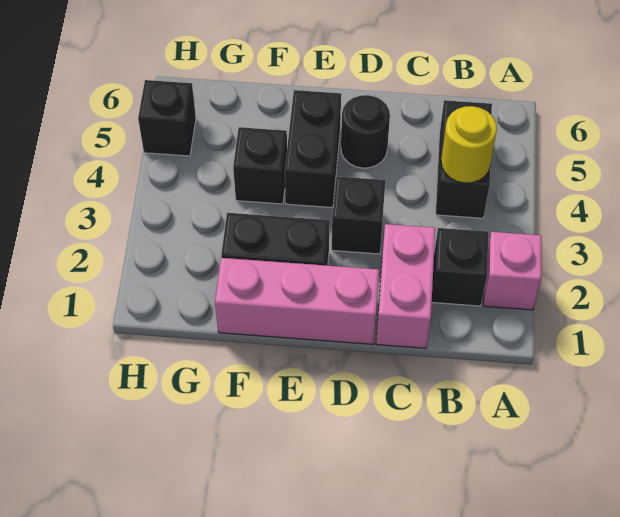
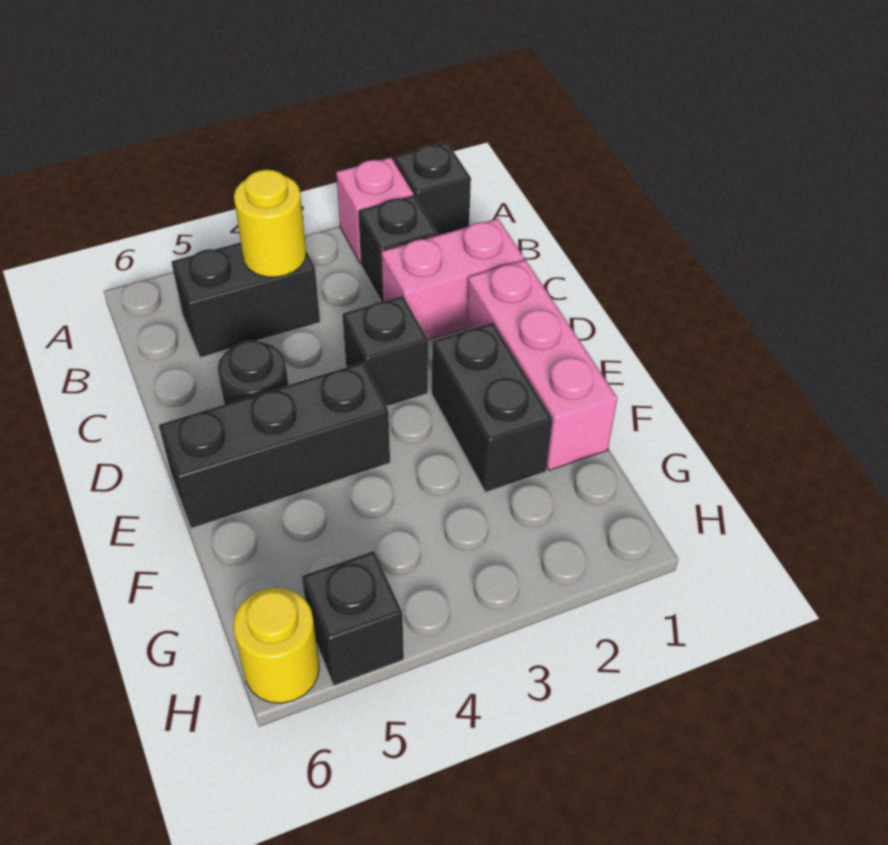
black 1x2 brick [285,90,341,208] -> black 1x3 brick [159,362,390,528]
black 1x1 brick [233,127,287,204] -> black 1x1 brick moved to [394,143,471,235]
none -> yellow 1x1 round brick [233,588,319,703]

